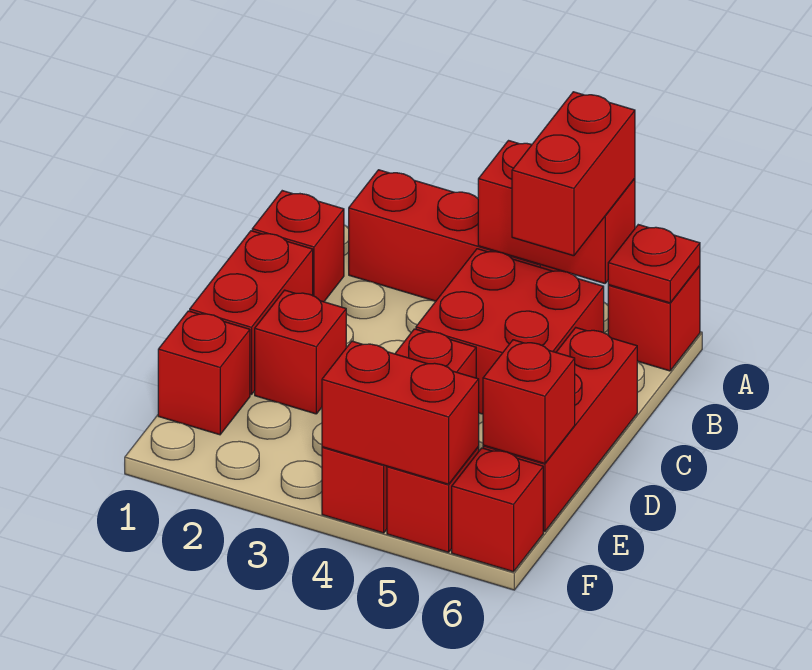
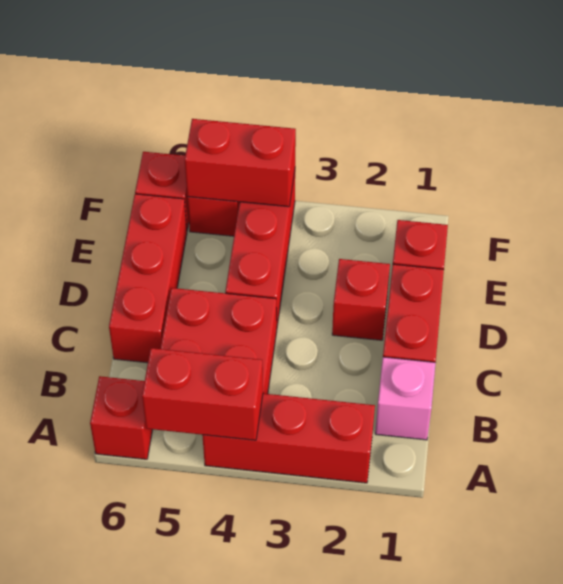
red 1x2 brick [512,92,635,256] -> none
red 1x1 plate [608,225,700,303] -> none
red 1x1 brick [252,191,344,302] -> pink 1x1 brick [375,357,436,440]
red 1x1 brick [483,340,575,464] -> none

